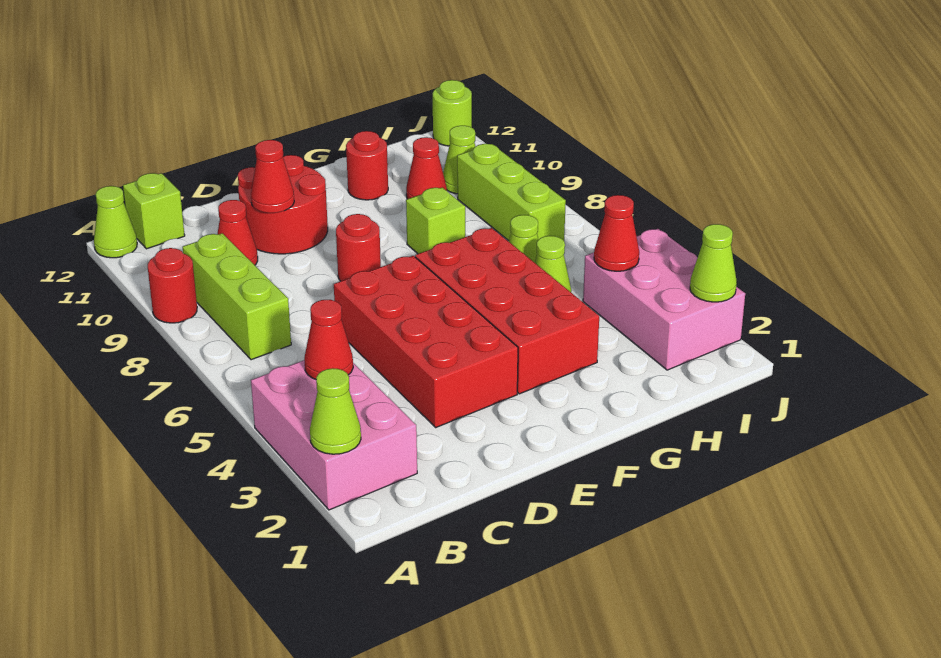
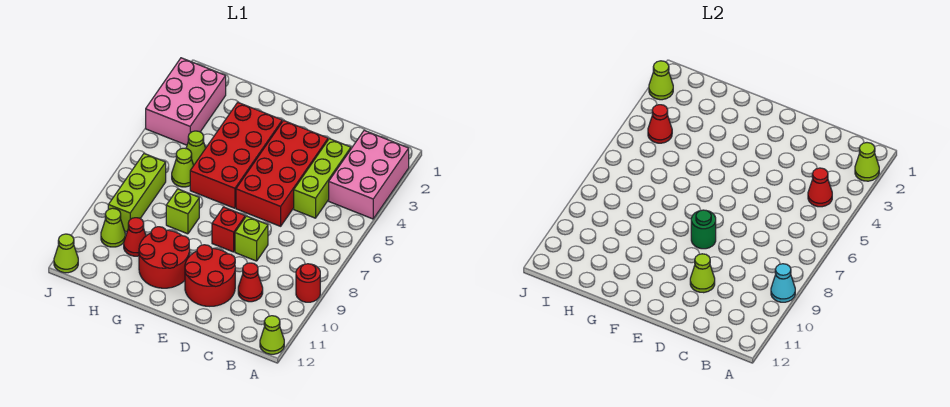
none -> cyan 1x1 cone [771,264,795,302]
lime 1x3 brick [183,233,291,360] -> lime 1x3 brick moved to [294,139,351,218]
lime 1x1 brick [123,173,185,249] -> lime 1x1 brick moved to [235,216,268,261]
red 1x1 cone [251,140,294,213] -> lime 1x1 cone [690,254,715,293]
red 1x1 round brick [336,214,381,281] -> red 1x1 brick [212,207,245,252]
none -> green 1x1 round brick [691,210,716,249]
red 1x1 round brick [346,131,388,200] -> red 2x2 round brick [139,227,190,288]
lime 1x1 round brick [433,80,472,146] -> lime 1x1 cone [54,234,78,273]

